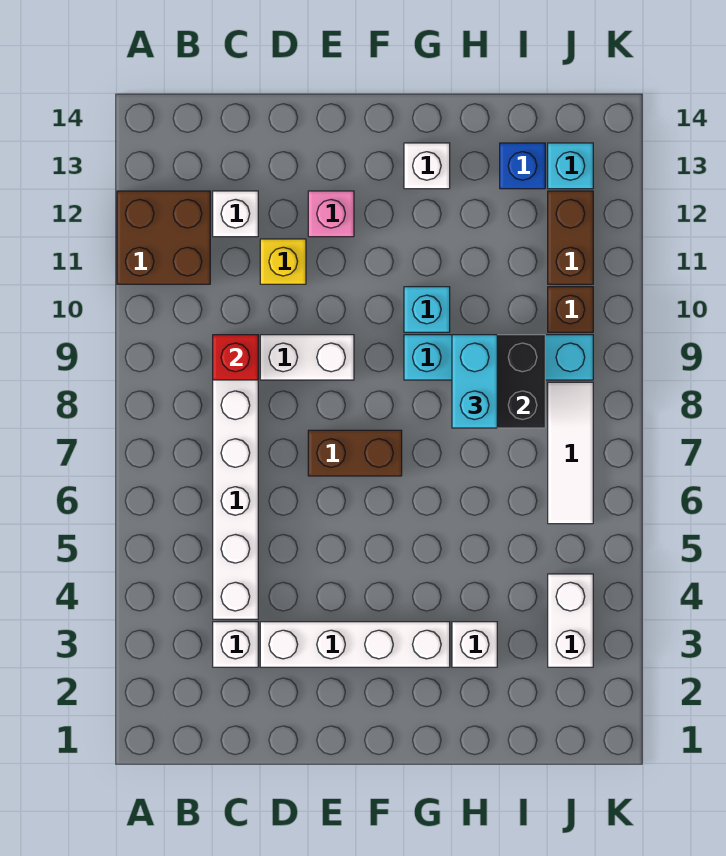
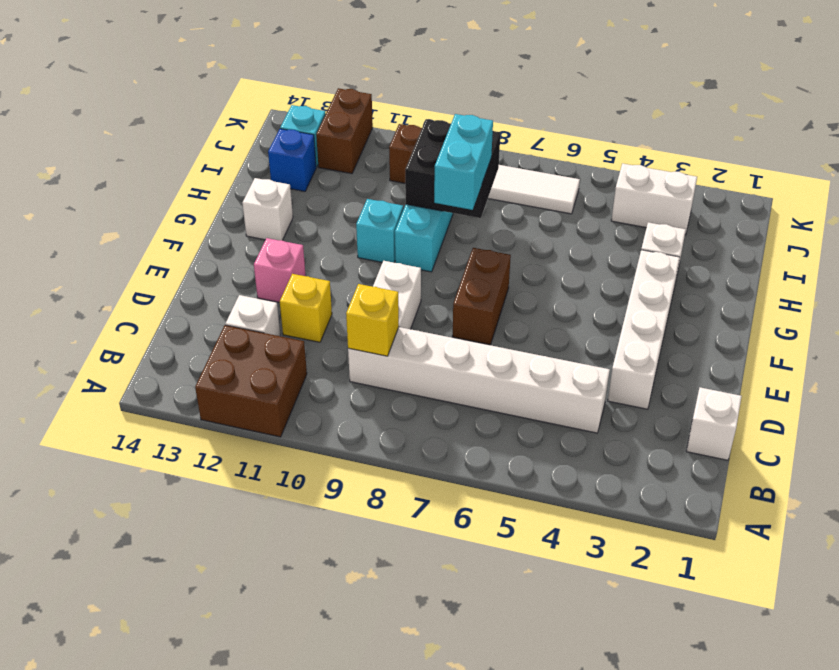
white 1x1 brick [213,622,258,667] -> white 1x1 brick moved to [686,387,742,460]
red 1x1 brick [213,335,258,380] -> yellow 1x1 brick [346,284,399,356]
cyan 1x2 brick [452,335,497,428] -> cyan 1x2 brick turned to [434,114,493,210]
brown 1x2 brick [548,191,593,284] -> brown 1x2 brick turned to [316,88,373,174]

